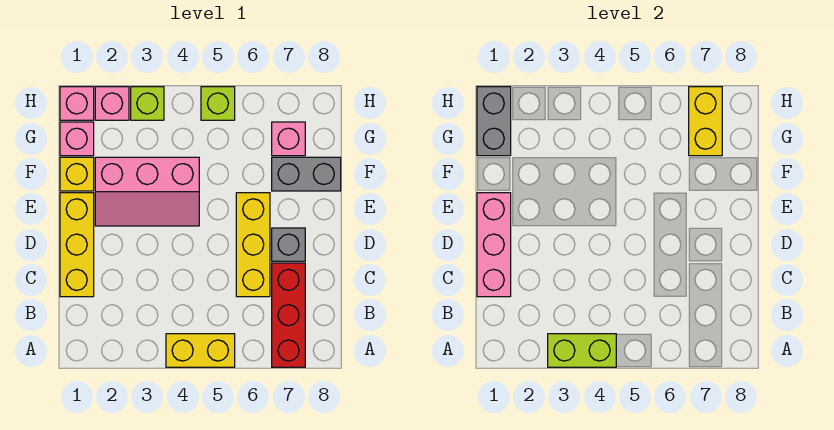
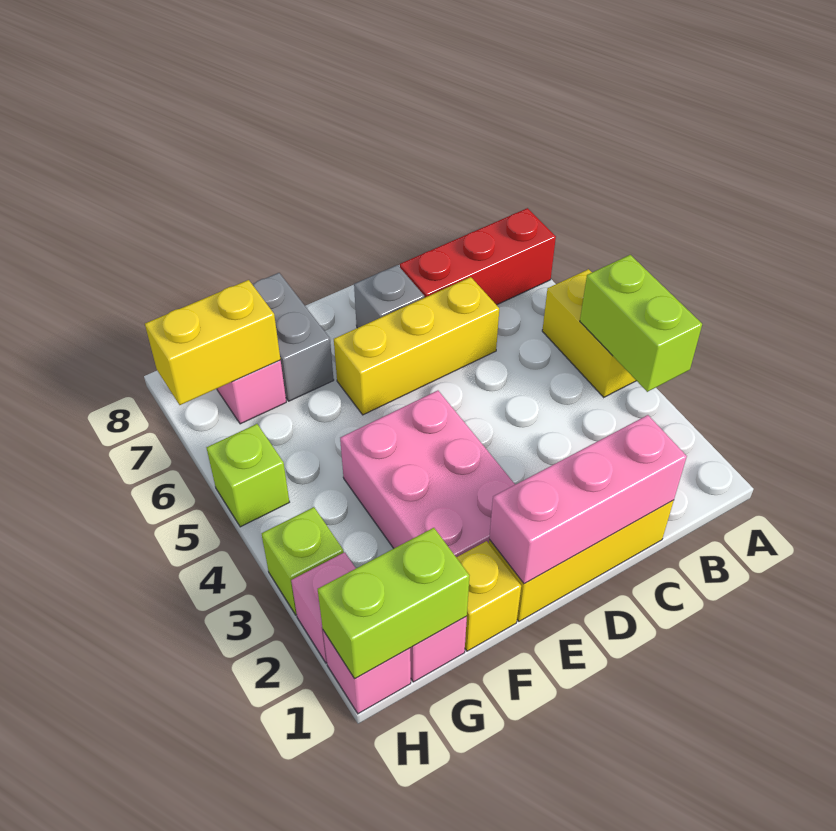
pink 2x3 slope [95,157,199,226] -> pink 2x3 brick [340,391,515,557]
grey 1x2 brick [477,87,511,156] -> lime 1x2 brick [318,528,470,679]

